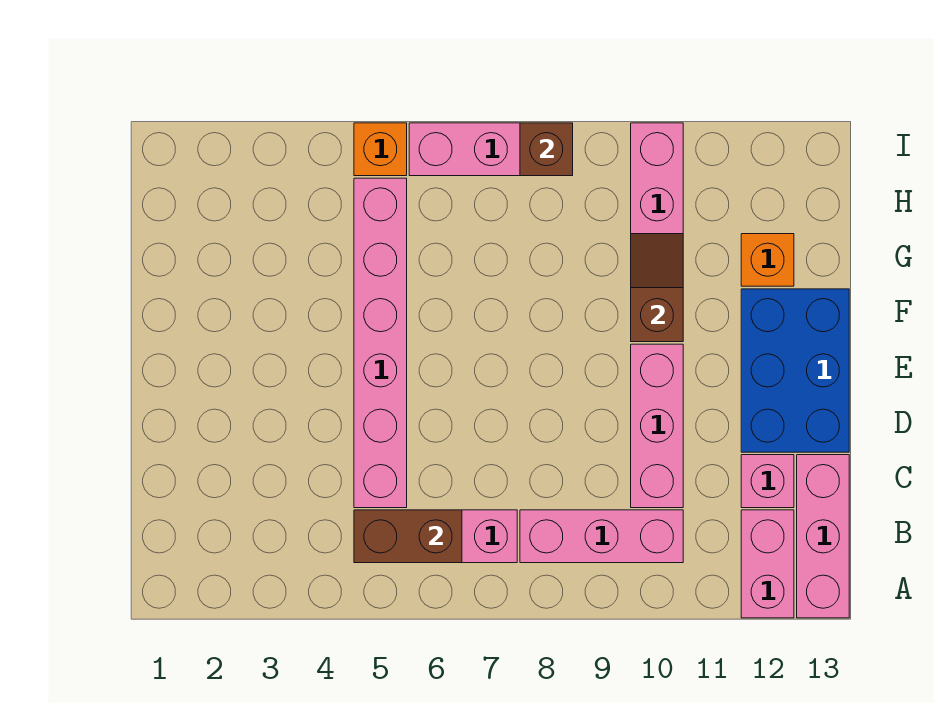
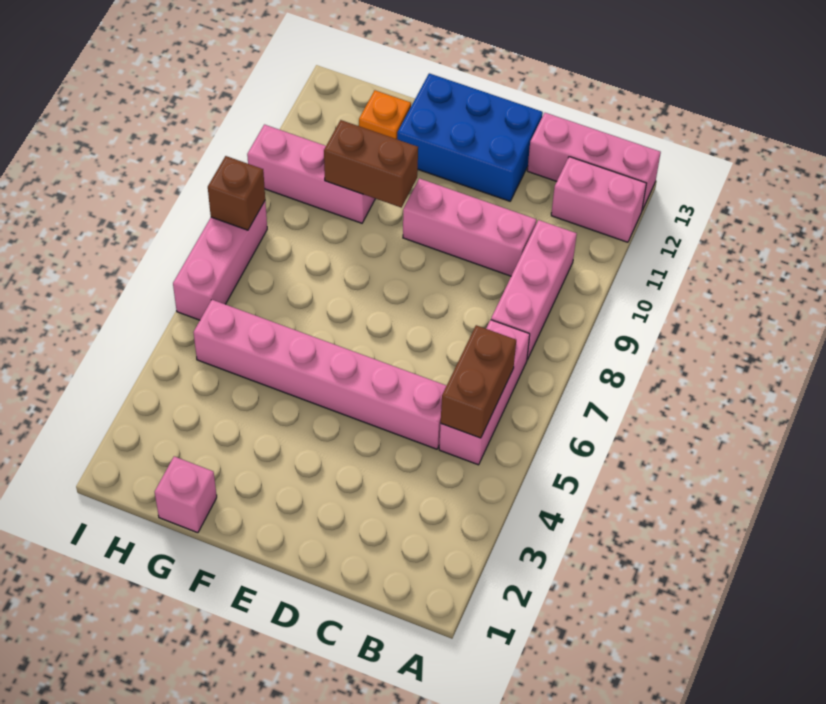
pink 1x1 brick [741,455,794,508] -> pink 1x1 brick moved to [155,456,217,533]
brown 1x2 slope [631,234,683,342] -> brown 1x2 brick [324,120,418,208]
orange 1x1 brick [354,123,407,176] -> none

